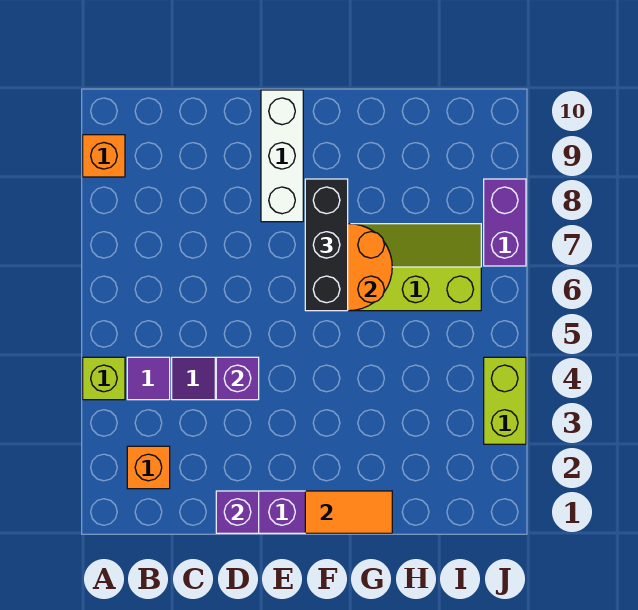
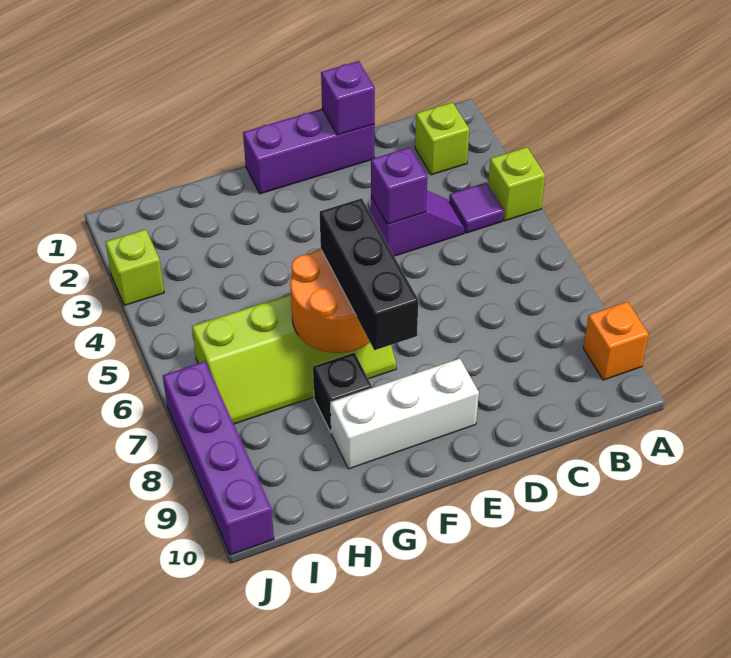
orange 1x1 brick [127,446,170,489] -> lime 1x1 brick [415,103,469,175]
white 1x3 brick [261,90,303,222] -> white 1x3 brick turned to [331,359,479,469]
orange 1x2 tile [305,491,392,533] -> none
none -> black 1x1 brick [313,353,372,432]
lime 1x2 brick [484,357,526,444] -> lime 1x1 brick [106,229,164,306]
purple 1x2 brick [484,179,526,266] -> purple 1x4 brick [163,361,274,555]

